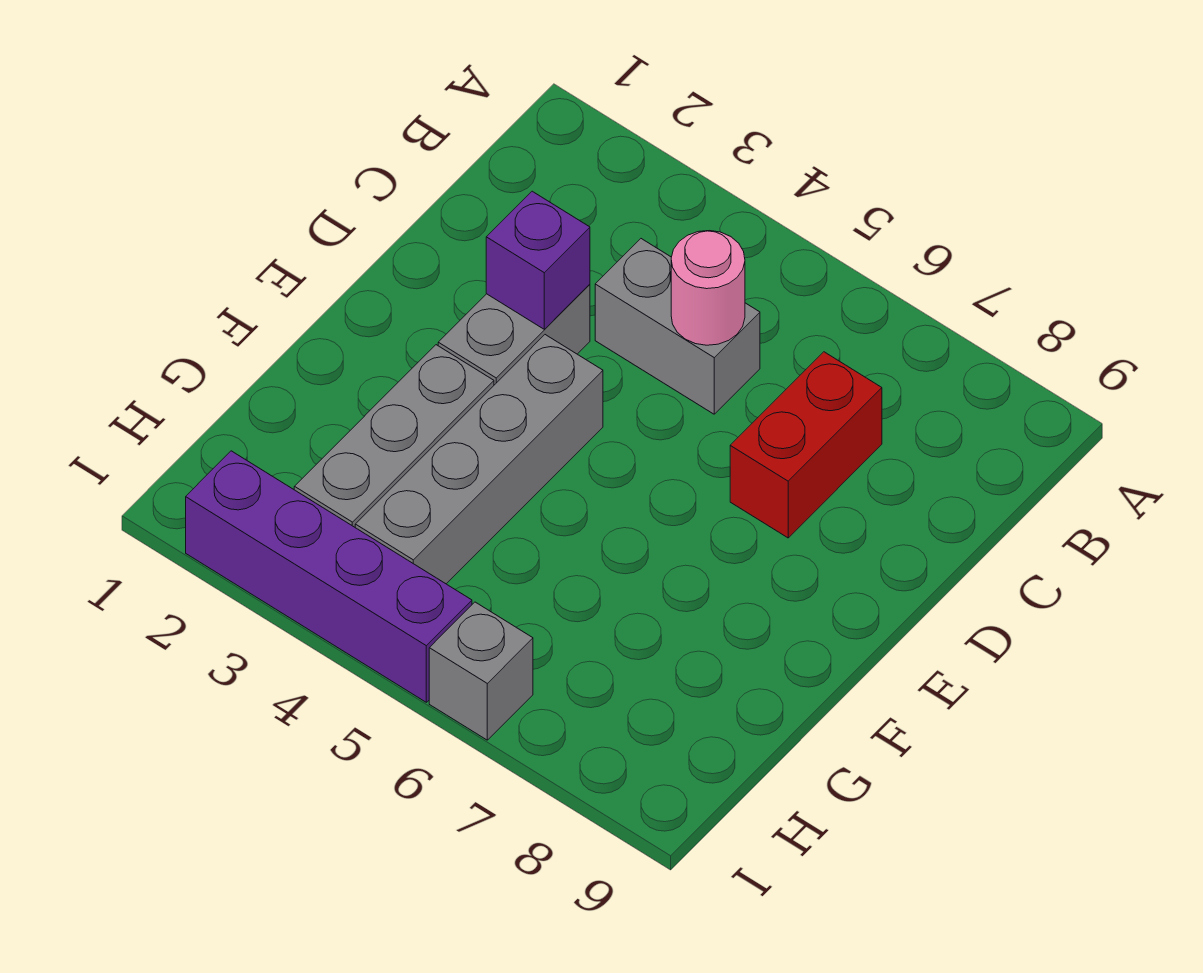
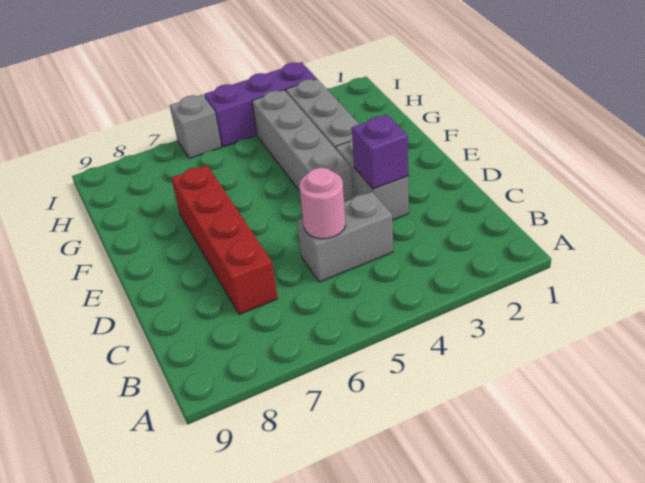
red 1x2 brick [730,352,882,538] -> red 1x4 brick [171,165,278,314]
purple 1x4 brick [186,451,472,702] -> purple 1x3 brick [204,62,316,147]

